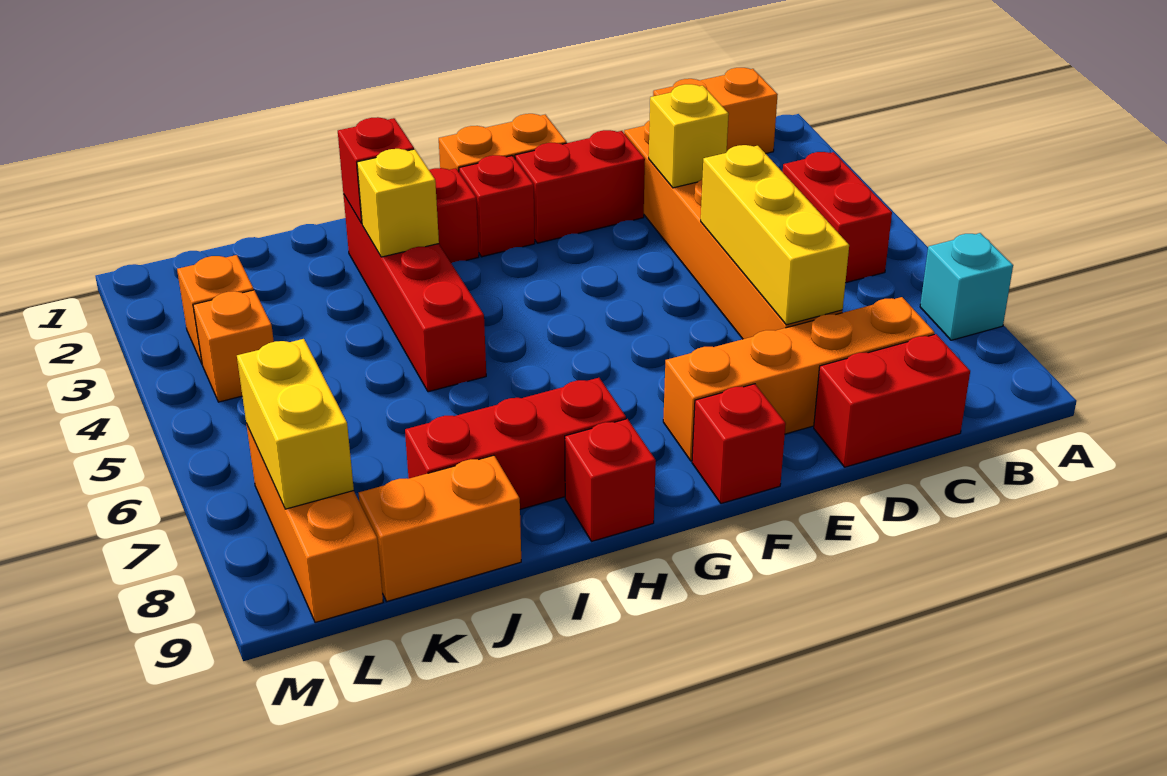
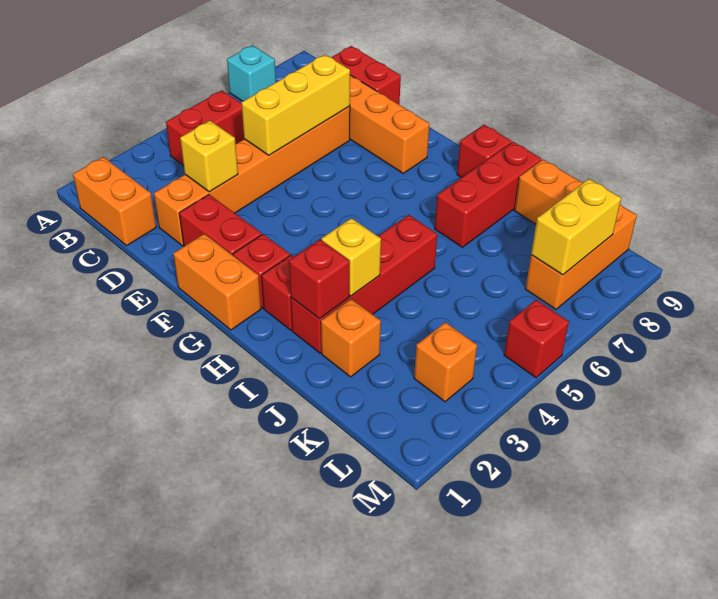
red 1x1 brick [692,384,786,504] -> red 1x1 brick moved to [504,300,569,378]
red 1x3 brick [405,378,626,509] -> red 1x3 brick turned to [435,142,541,247]
orange 1x1 brick [193,290,274,402] -> orange 1x1 brick moved to [321,299,381,377]

